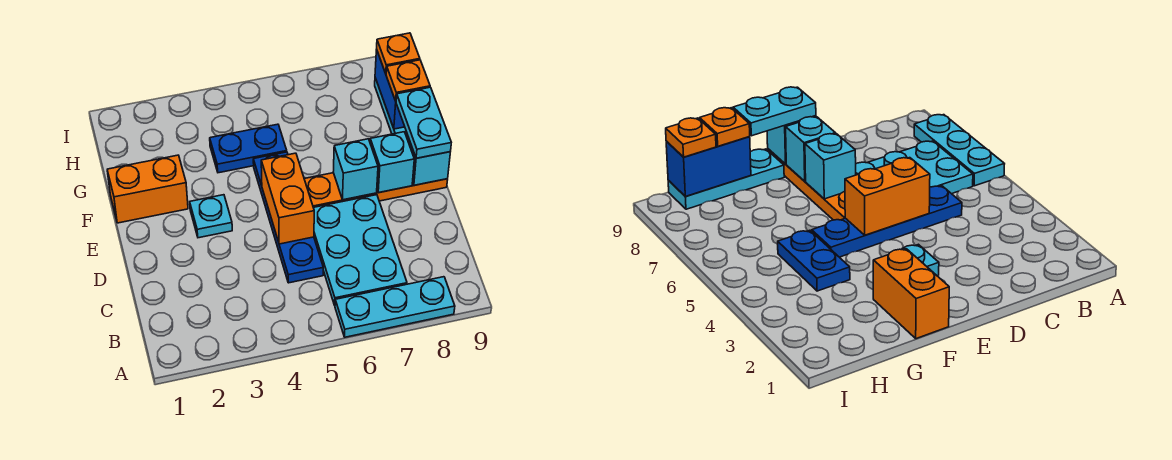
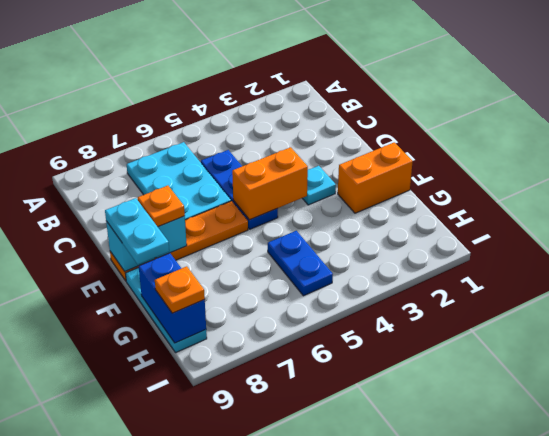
cyan 1x3 plate [335,277,455,337] -> none
blue 1x4 plate [253,152,323,283] -> blue 1x3 plate [201,150,278,229]
orange 1x2 brick [261,153,314,244] -> orange 1x2 brick turned to [232,147,308,220]
cyan 1x1 brick [333,139,378,200] -> none
blue 1x2 plate [210,124,287,173] -> blue 1x2 plate turned to [268,231,333,296]
orange 1x1 plate [386,60,430,101] -> orange 1x1 plate moved to [138,186,185,227]

